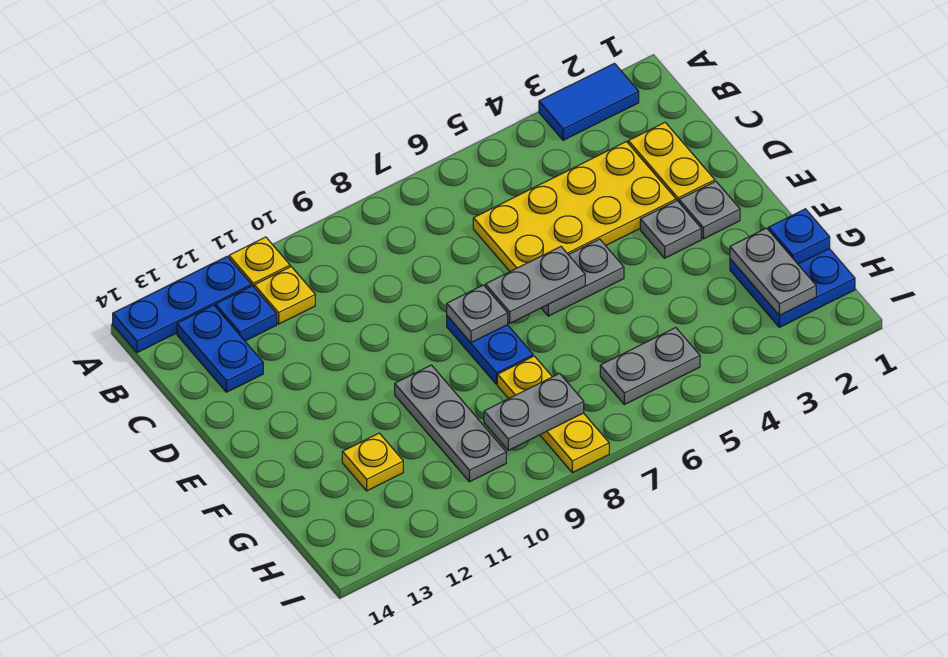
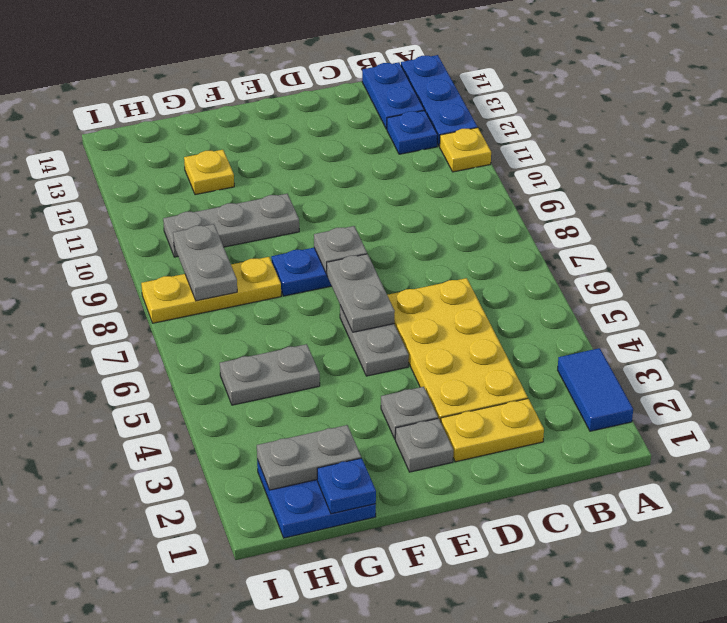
yellow 1x1 plate [254,267,315,324] -> none
blue 1x2 plate [177,305,263,392] -> blue 1x2 plate turned to [362,62,424,129]
grey 1x2 plate [600,328,700,405] -> grey 1x2 plate turned to [220,344,320,405]

